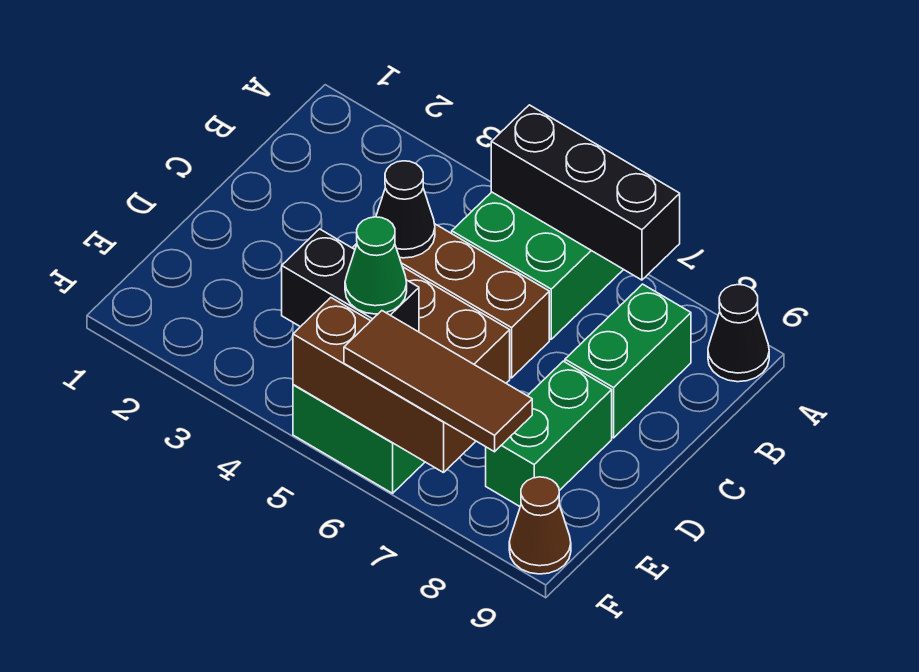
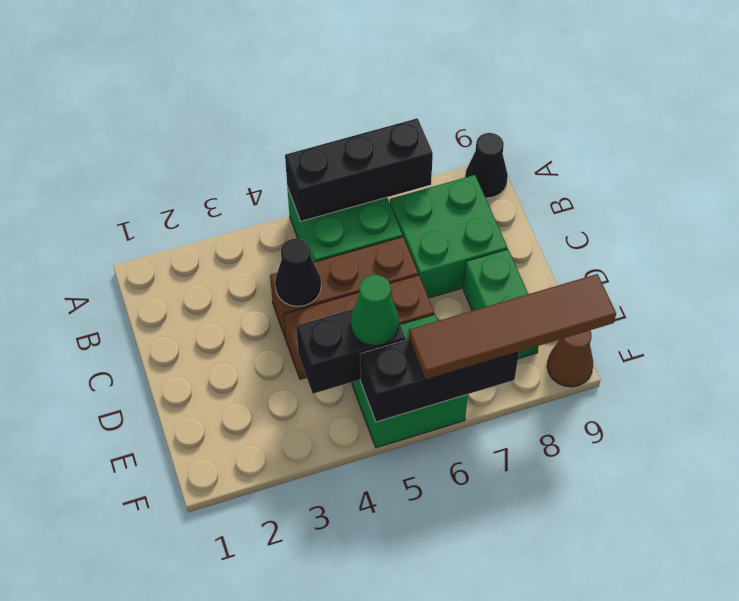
green 1x2 brick [565,284,691,438] -> green 2x2 brick [390,175,507,298]
brown 1x3 brick [293,298,476,473] -> black 1x3 brick [360,339,519,422]
brown 1x3 tile [344,311,532,452] -> brown 1x4 tile [409,274,616,380]

